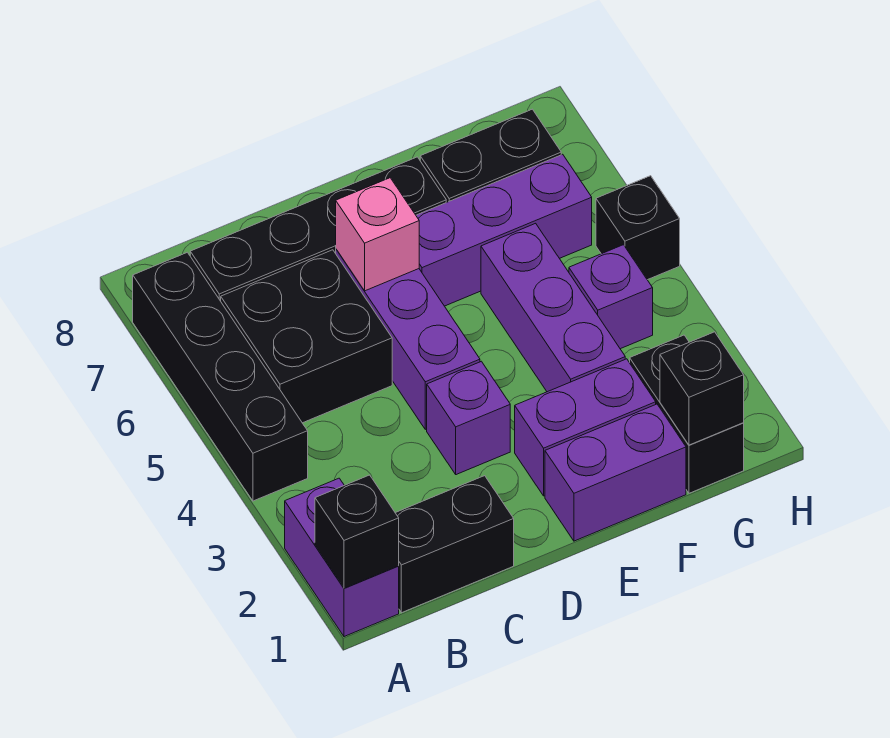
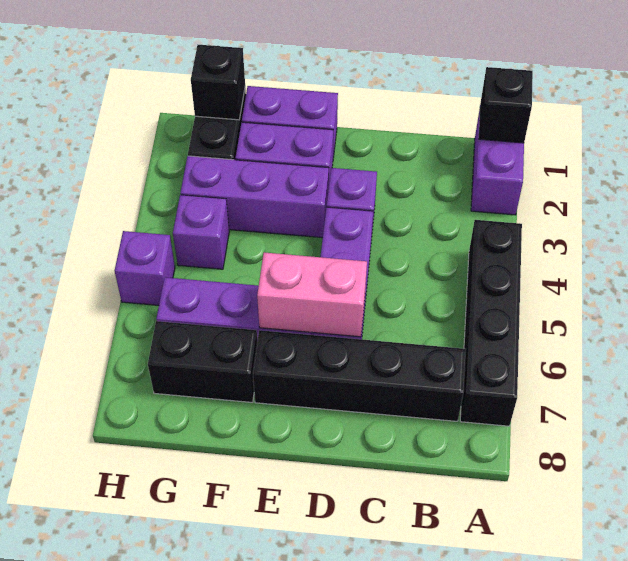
black 1x2 brick [396,476,514,613] -> none
black 2x2 brick [221,250,392,423] -> none
pink 1x1 brick [336,178,419,291] -> pink 1x2 brick [257,252,367,337]
purple 1x3 brick [481,223,625,392] -> purple 1x3 brick turned to [180,156,329,238]
black 1x1 brick [596,176,680,280] -> purple 1x1 brick [114,231,175,305]

